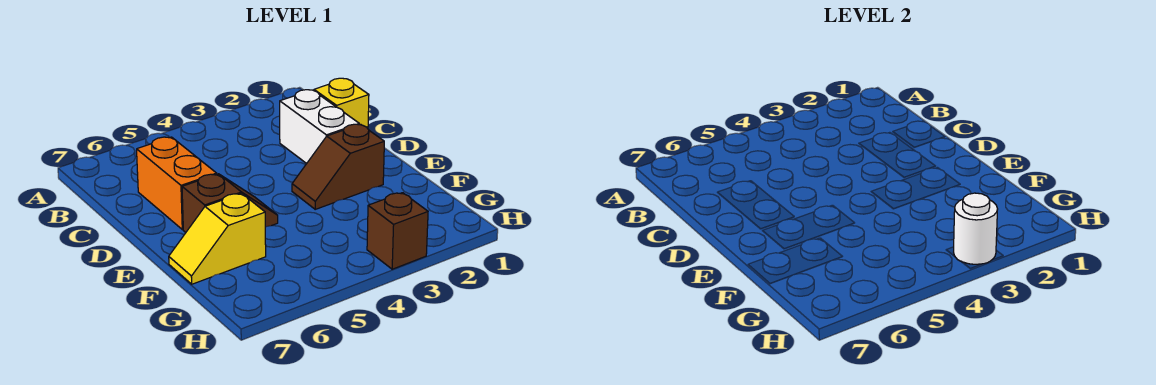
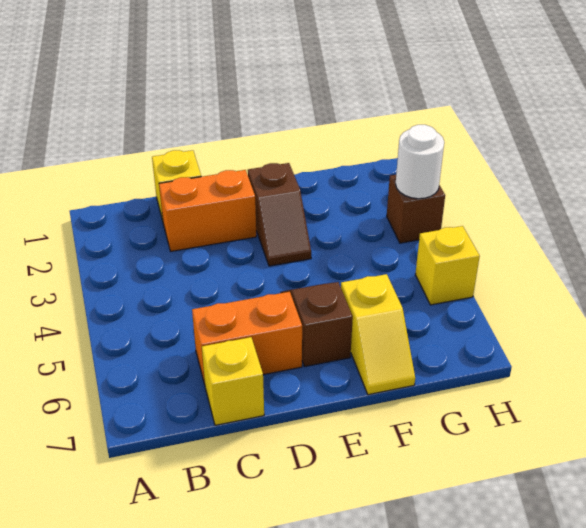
white 1x2 brick [280,90,359,164] -> orange 1x2 brick [159,170,256,251]
none -> yellow 1x1 brick [202,337,264,425]
none -> yellow 1x1 brick [415,226,480,305]

